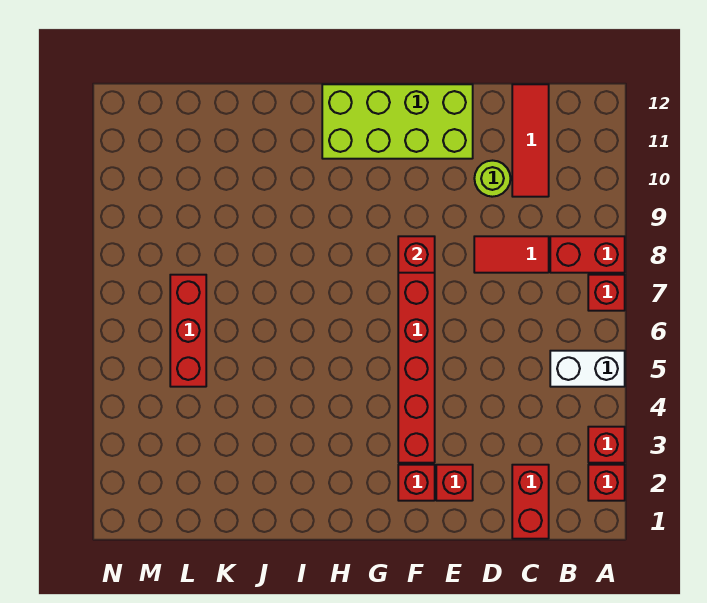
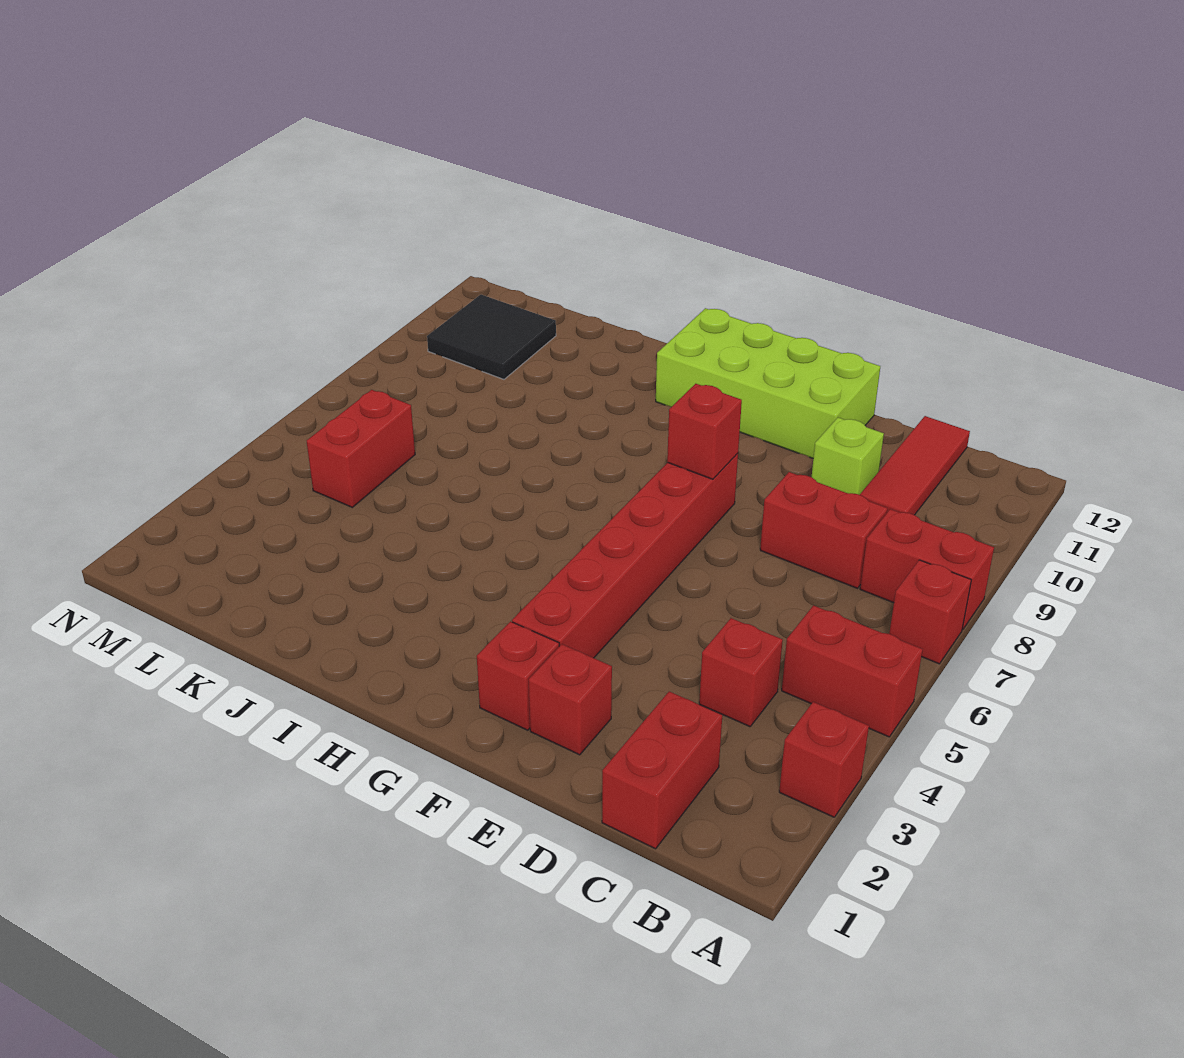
red 1x1 brick [588,465,625,501] -> red 1x1 brick moved to [699,618,783,727]
white 1x2 brick [550,351,625,387] -> red 1x2 brick [782,605,923,737]
red 1x2 tile [474,236,549,273] -> red 1x2 brick [760,472,888,588]
lime 1x1 round brick [474,161,511,197] -> lime 1x1 brick [812,417,884,495]
red 1x3 brick [170,275,206,387] -> red 1x2 brick [307,390,415,507]
none -> black 2x2 tile [427,295,556,379]

